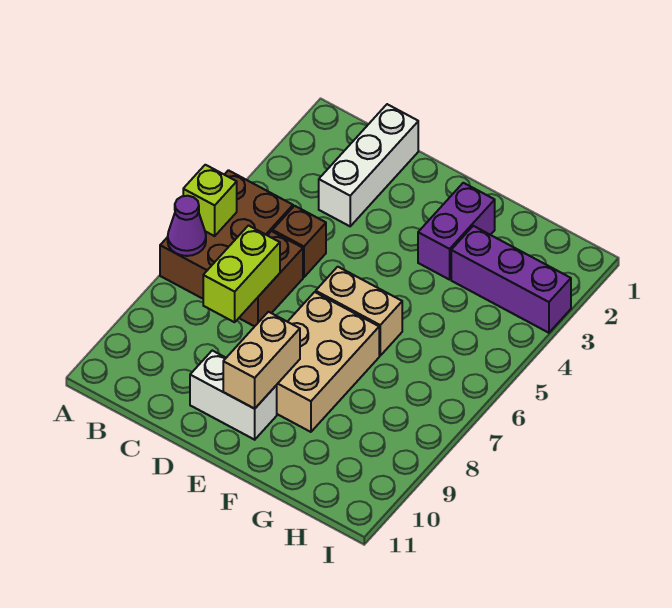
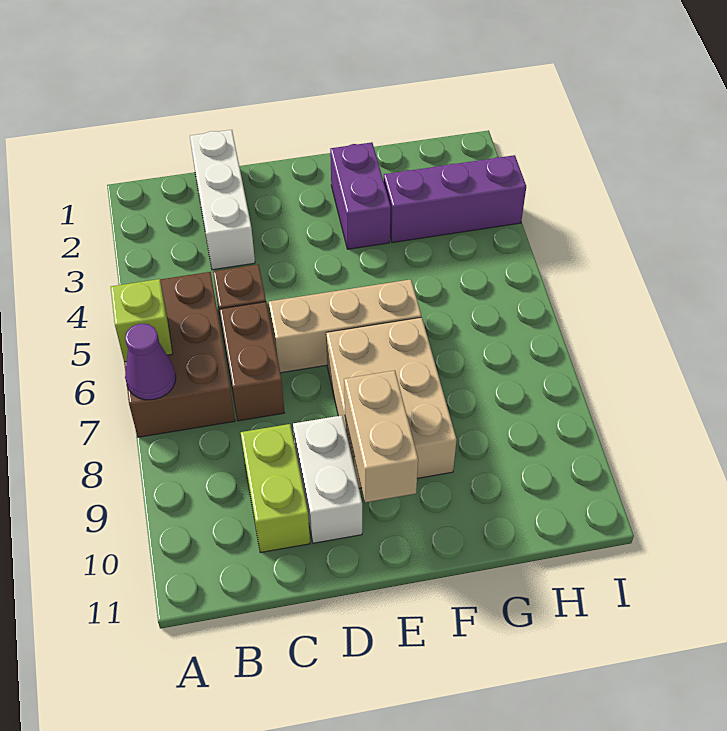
lime 1x2 brick [203,226,280,322] -> lime 1x2 brick moved to [241,424,310,553]
white 1x2 brick [190,351,277,440] -> white 1x2 brick turned to [293,415,362,543]
tan 1x2 brick [316,267,402,356] -> tan 1x3 brick [269,279,421,373]

